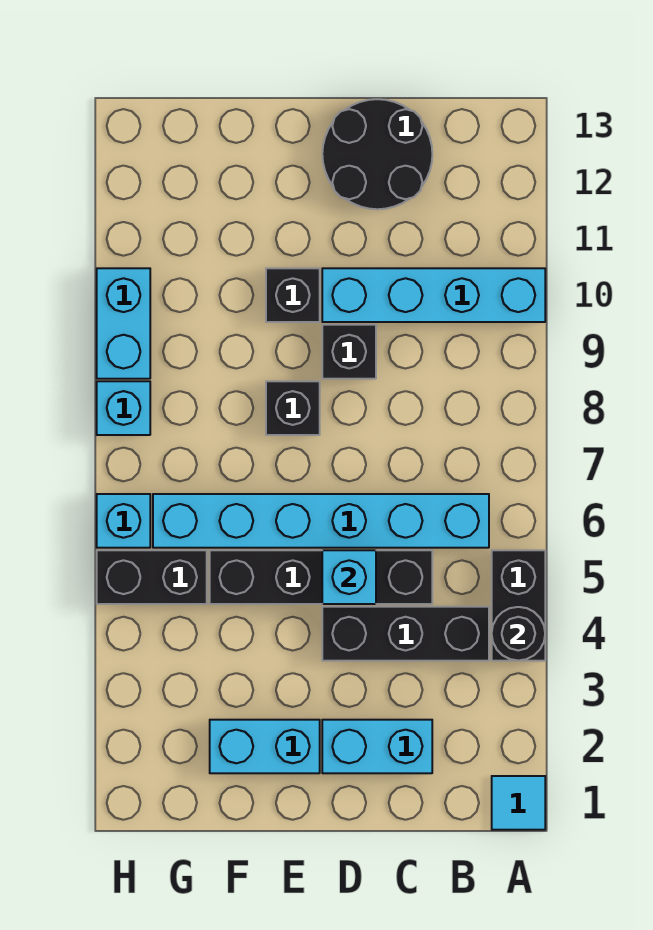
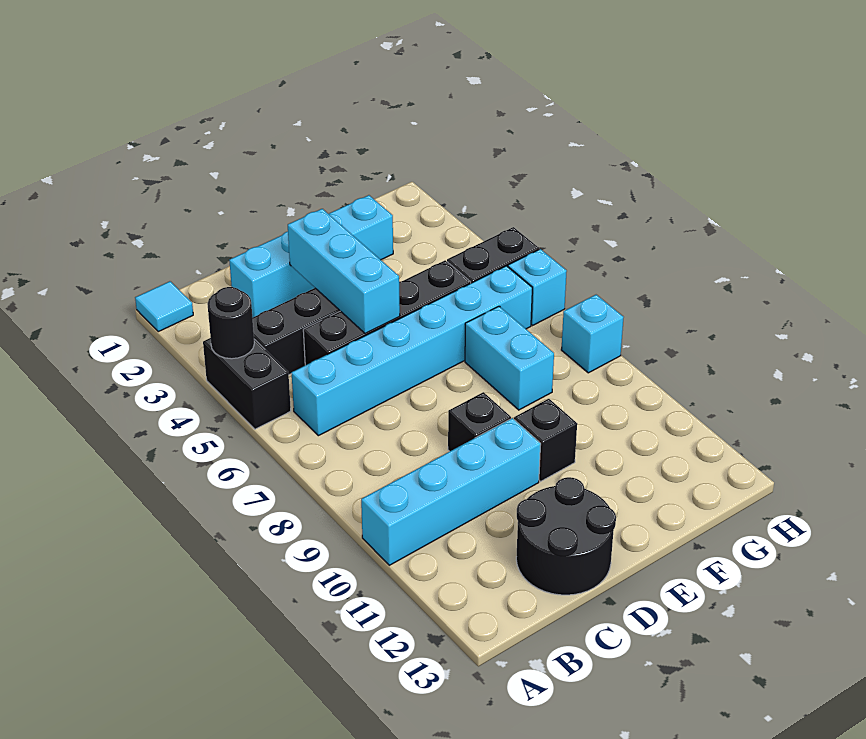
cyan 1x1 brick [322,550,376,604] -> cyan 1x3 brick [288,209,400,333]
black 1x1 brick [266,381,320,435] -> none
cyan 1x2 brick [97,268,150,379] -> cyan 1x2 brick moved to [465,306,554,410]

